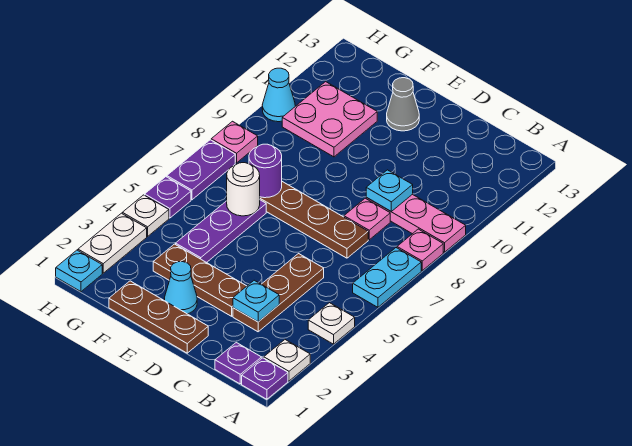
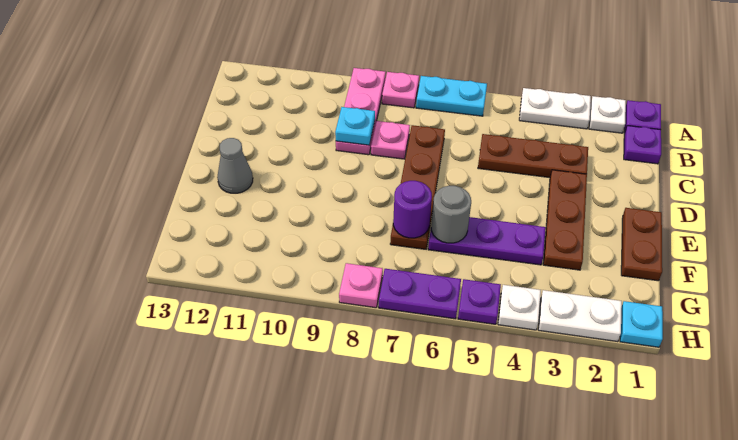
white 1x1 plate [308,303,355,344] -> white 1x2 plate [519,88,591,129]
cyan 1x1 plate [233,280,279,322] -> none
brown 1x3 plate [109,281,208,353] -> brown 1x2 plate [621,208,662,281]
cyan 1x1 cone [164,262,197,314] -> none
white 1x1 round brick [227,163,260,216] -> grey 1x1 round brick [431,186,471,243]
pink 2x2 plate [282,82,377,157] -> none
cyan 1x1 cone [262,68,295,122] -> none

